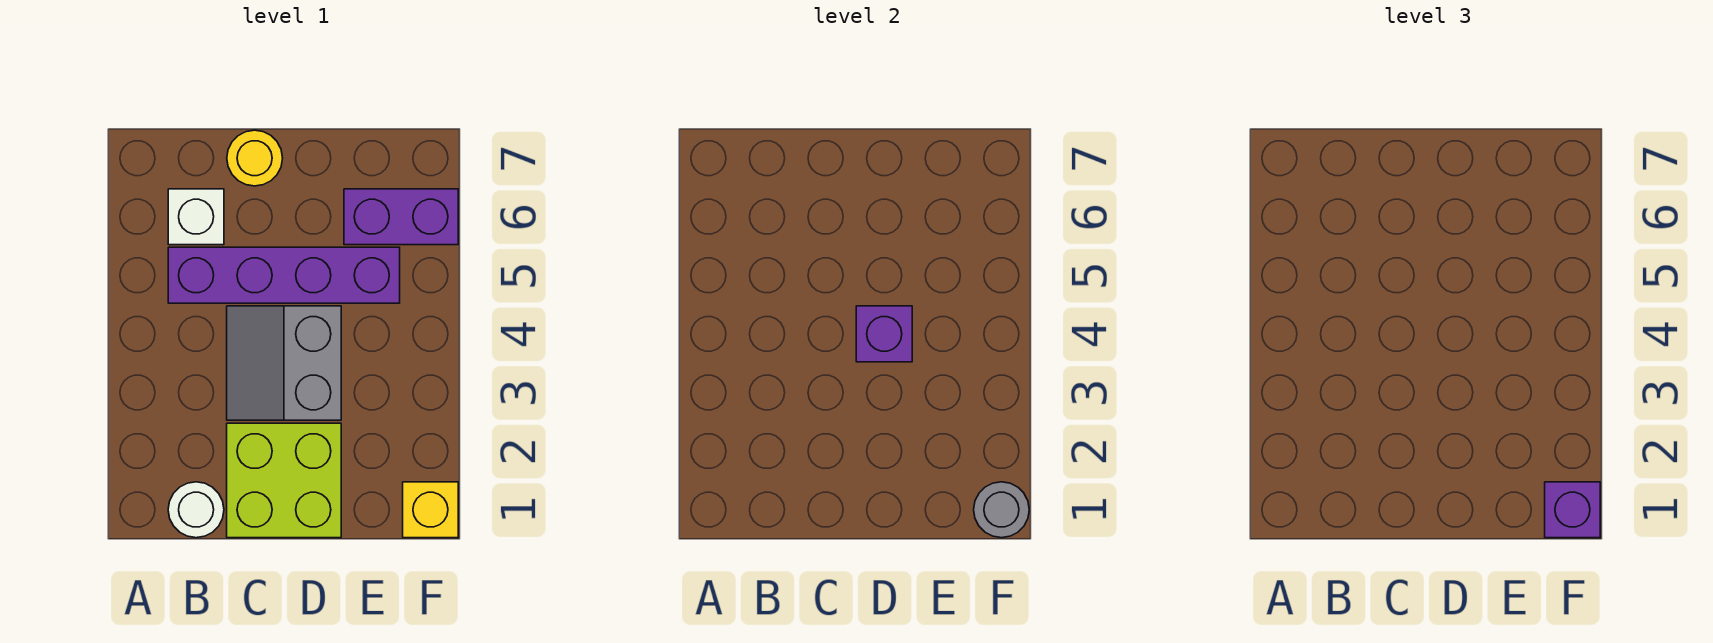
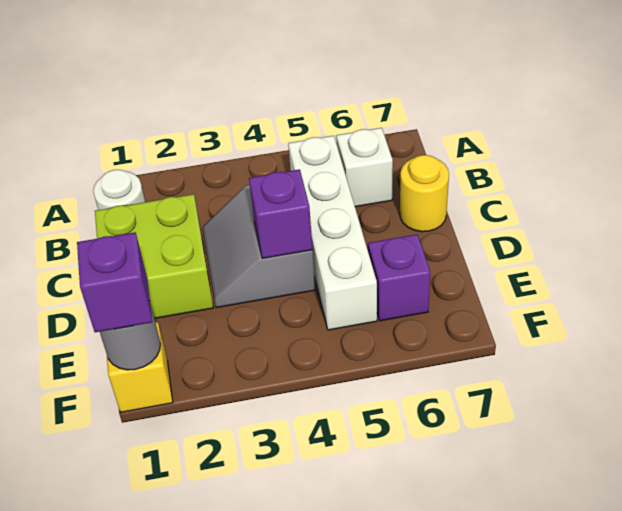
purple 1x4 brick [168,247,400,303] -> white 1x4 brick [288,136,377,330]
grey 2x2 slope [227,306,341,420] -> grey 2x2 slope turned to [203,185,315,308]
purple 1x2 brick [344,189,458,245] -> purple 1x1 brick [368,234,430,321]

